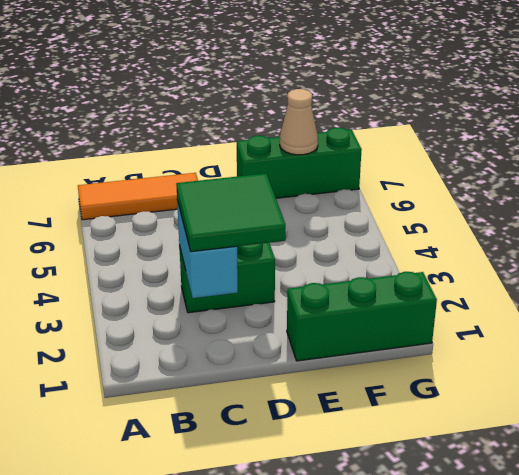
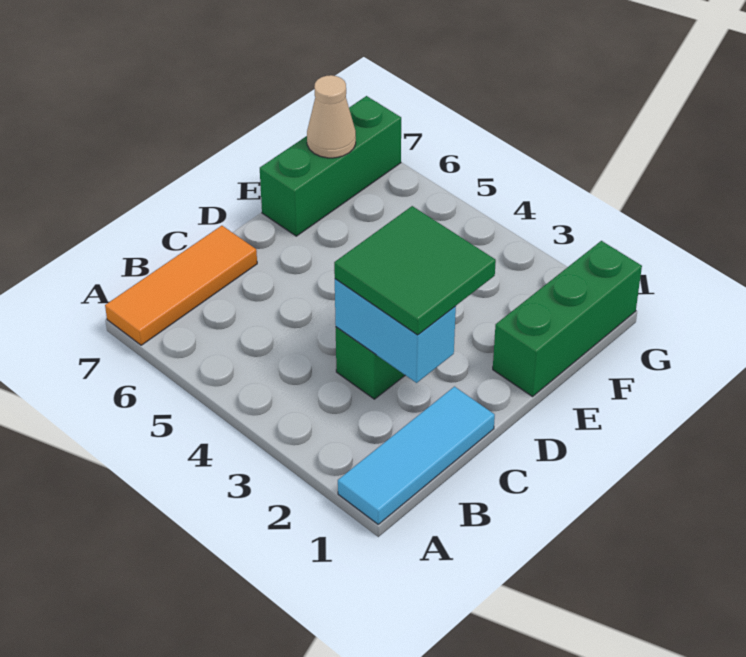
none -> cyan 1x3 tile [338,387,495,524]

